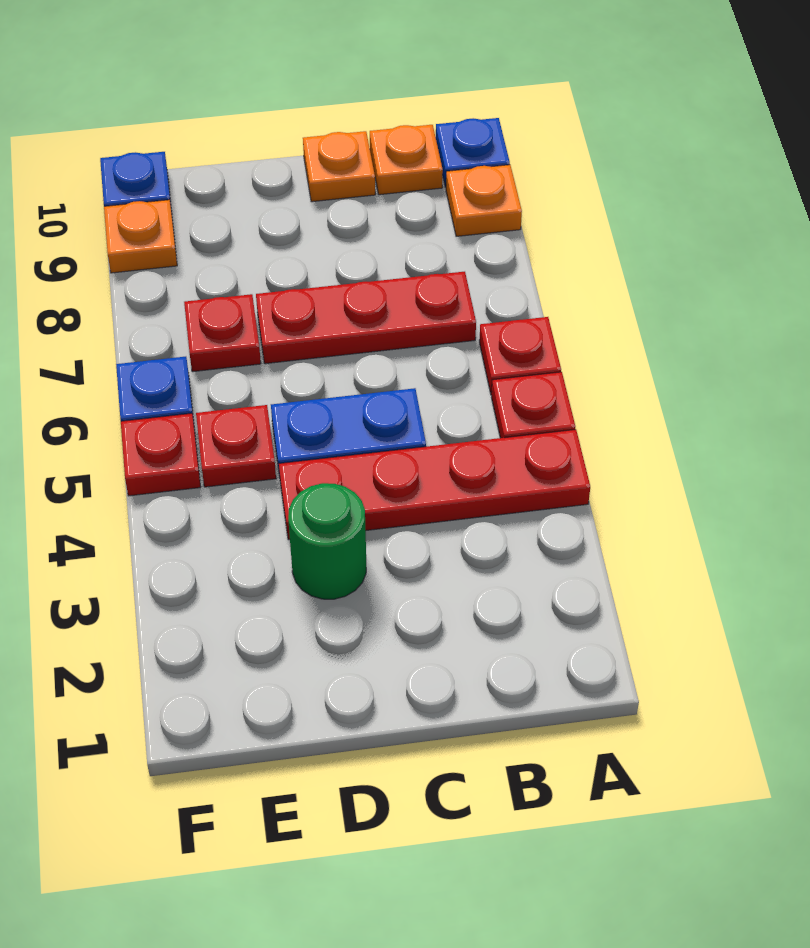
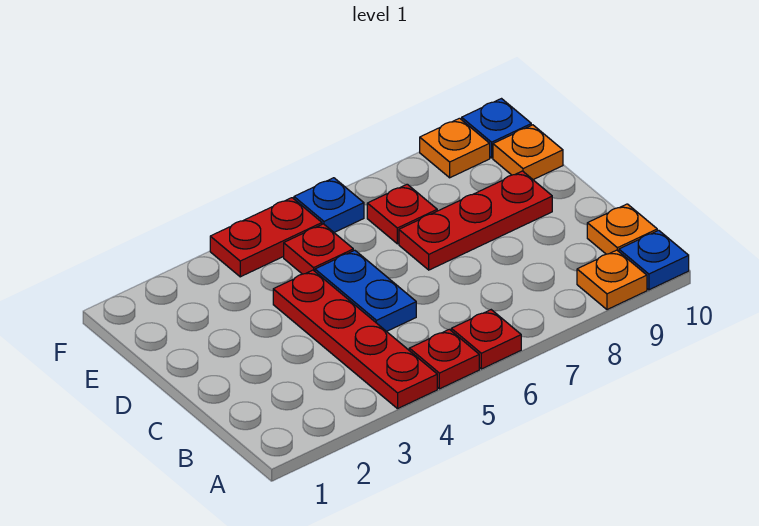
red 1x3 plate [256,272,476,364] -> red 1x3 plate turned to [399,171,552,270]
orange 1x1 plate [303,131,375,202] -> orange 1x1 plate moved to [493,125,563,180]
green 1x1 round brick [288,483,366,599] -> none
red 1x1 plate [121,413,200,496] -> red 1x2 plate [210,198,322,277]

